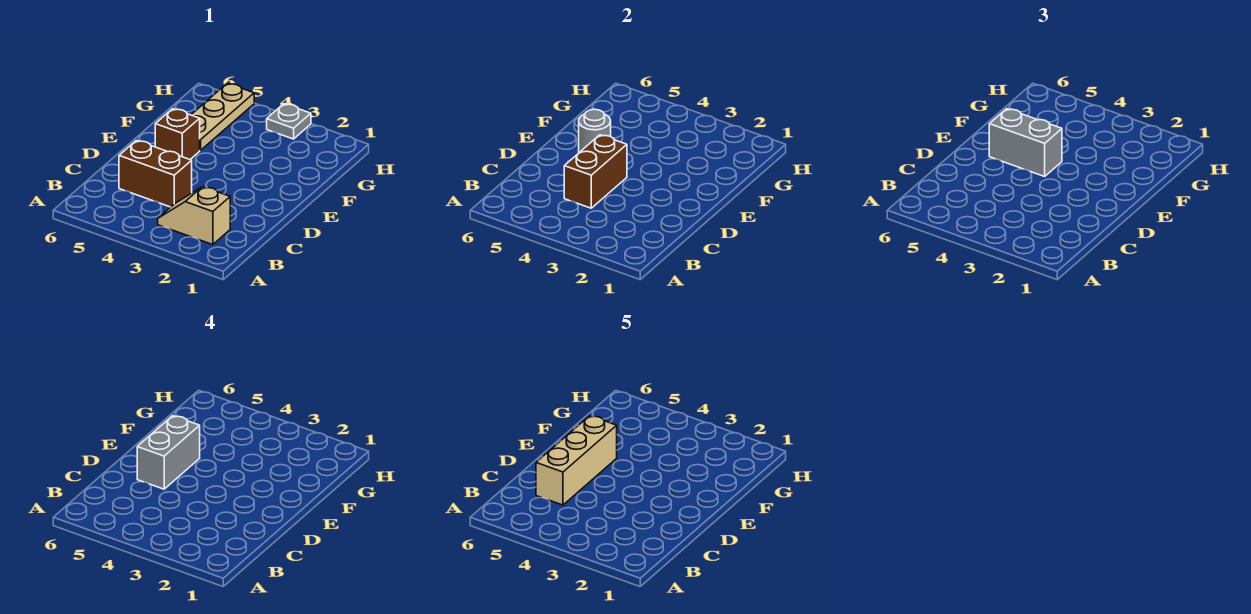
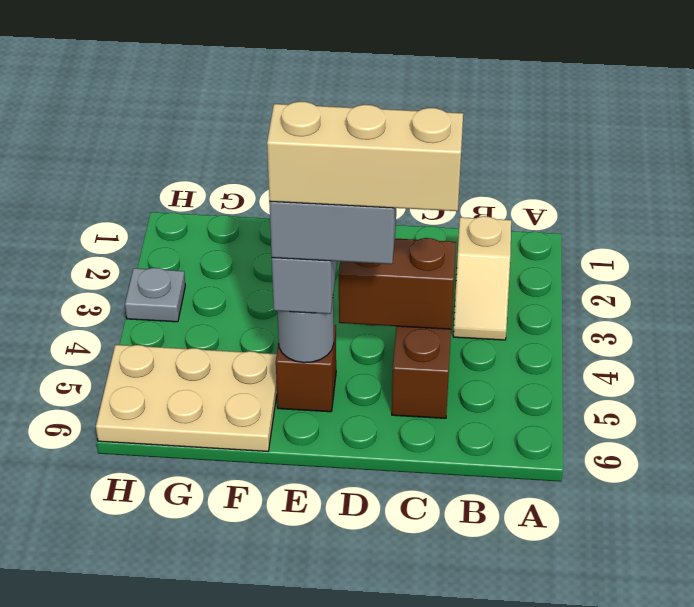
tan 1x3 plate [191,83,254,150] -> tan 2x3 plate [96,345,277,451]

